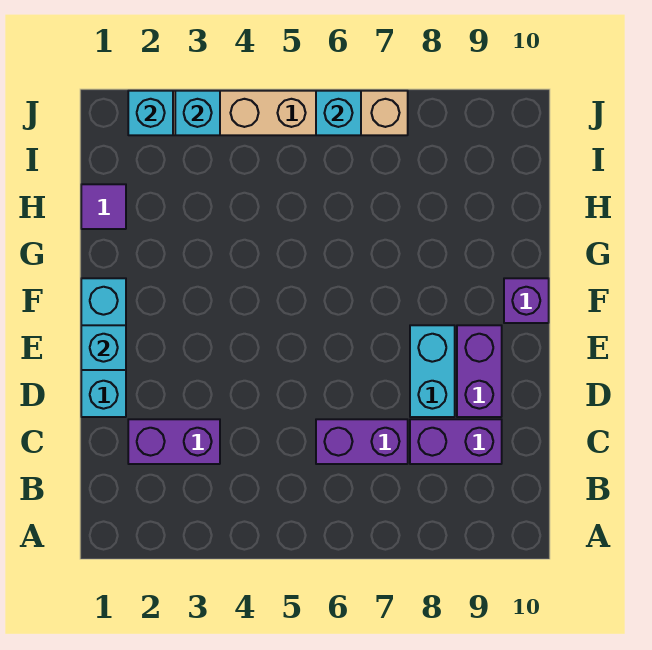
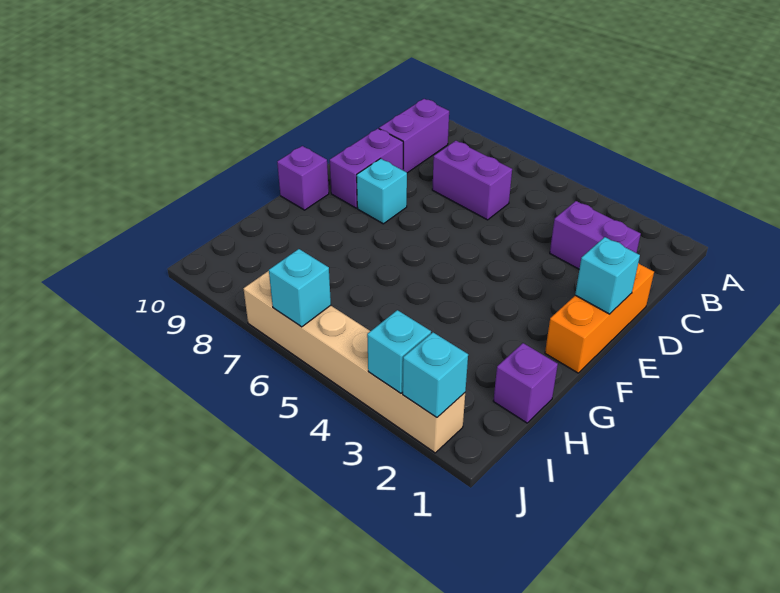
purple 1x2 brick [410,419,502,464] -> purple 1x2 brick turned to [379,99,449,173]
cyan 1x3 brick [81,278,126,417] -> orange 1x3 brick [545,263,654,373]
cyan 1x2 brick [410,325,455,417] -> cyan 1x1 brick [357,159,407,224]
purple 1x1 tile [81,184,126,229] -> purple 1x1 brick [493,343,558,423]

